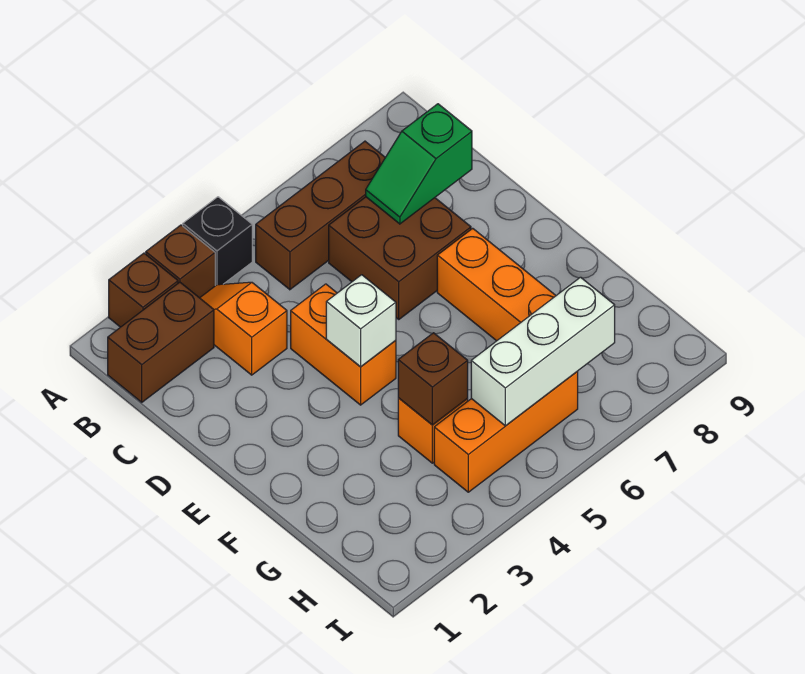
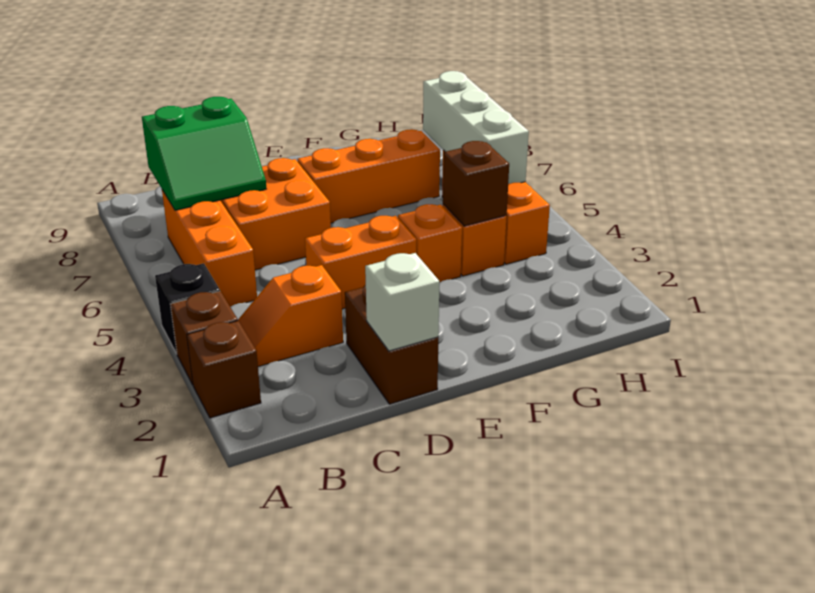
brown 1x2 brick [108,282,214,402] -> brown 1x2 brick moved to [345,285,438,404]
brown 1x3 brick [256,141,385,290] -> orange 1x3 brick [162,190,257,307]
brown 2x2 brick [329,197,471,319] -> orange 2x2 brick [220,158,331,270]
green 1x2 slope [366,104,472,224] -> green 2x2 slope [142,97,266,210]
white 1x1 brick [326,275,396,367] -> white 1x1 brick moved to [365,253,439,351]
none -> orange 1x1 brick [398,204,462,283]

